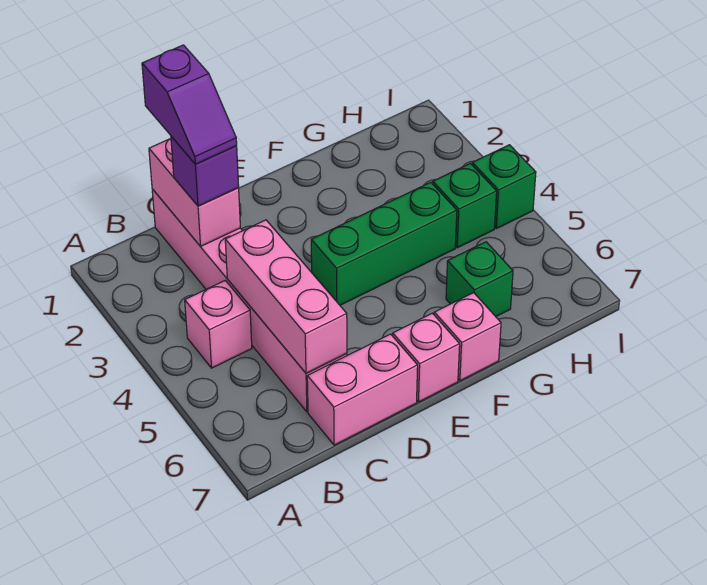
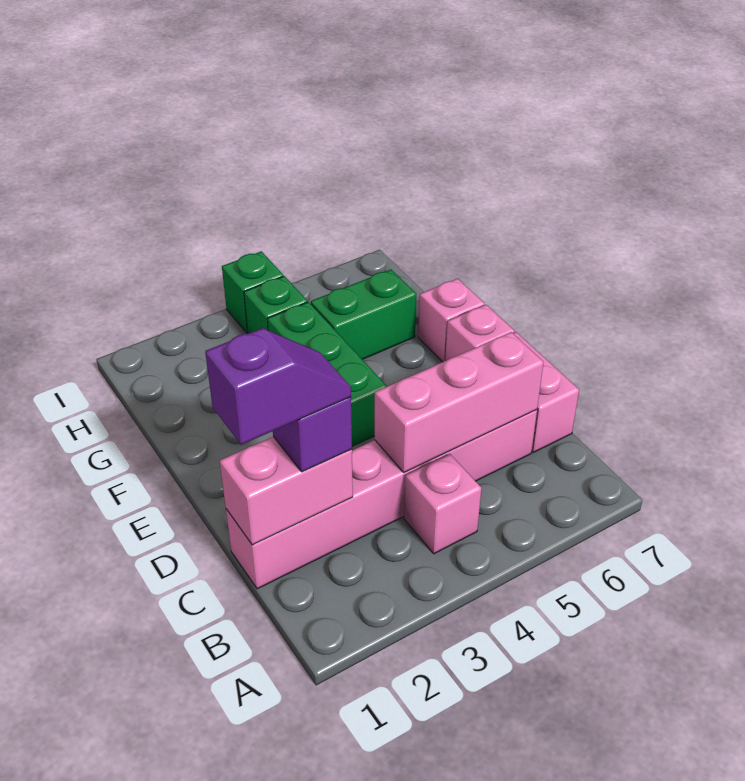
green 1x1 brick [446,242,513,316] -> green 1x2 brick [311,269,416,359]

